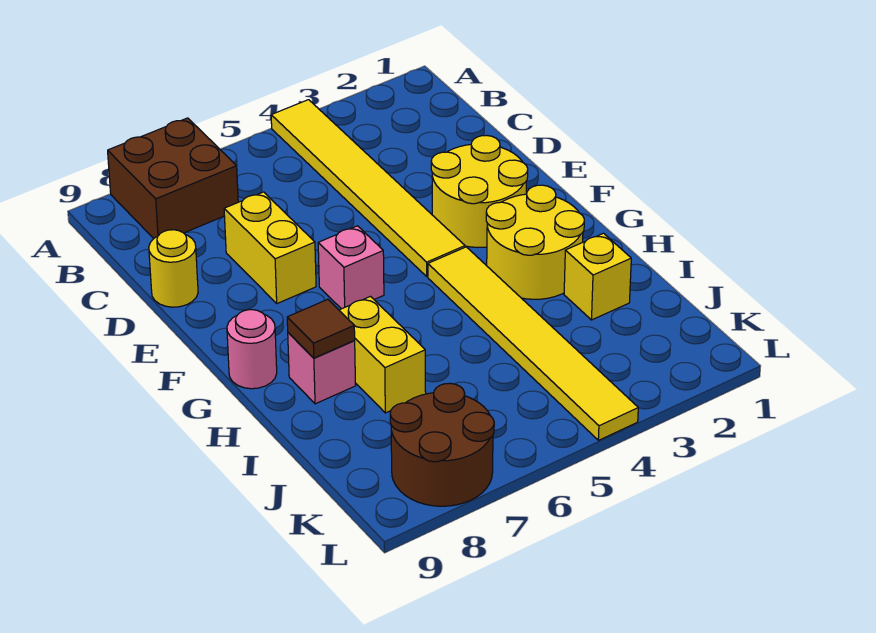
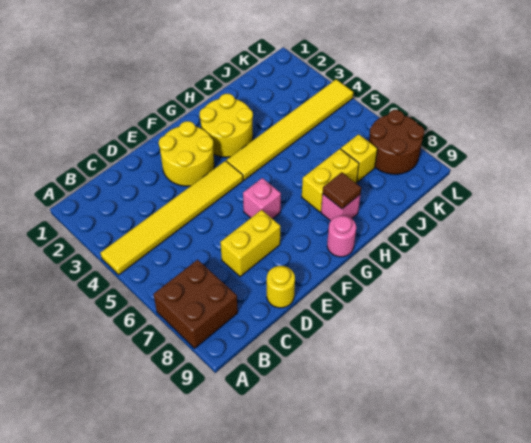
yellow 1x1 brick [564,233,631,320] -> yellow 1x1 brick moved to [341,134,377,182]

